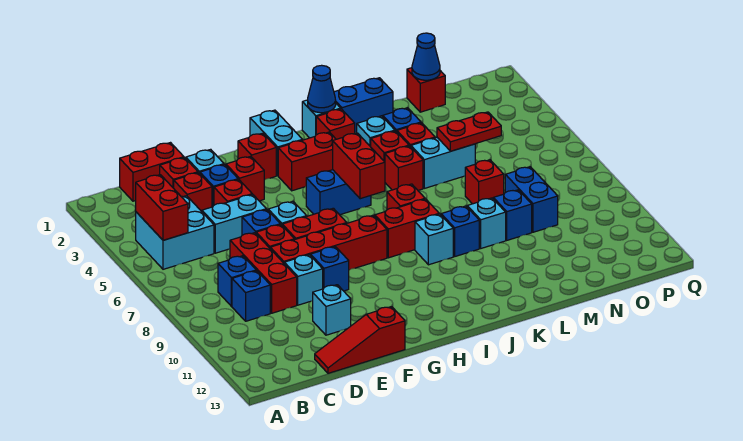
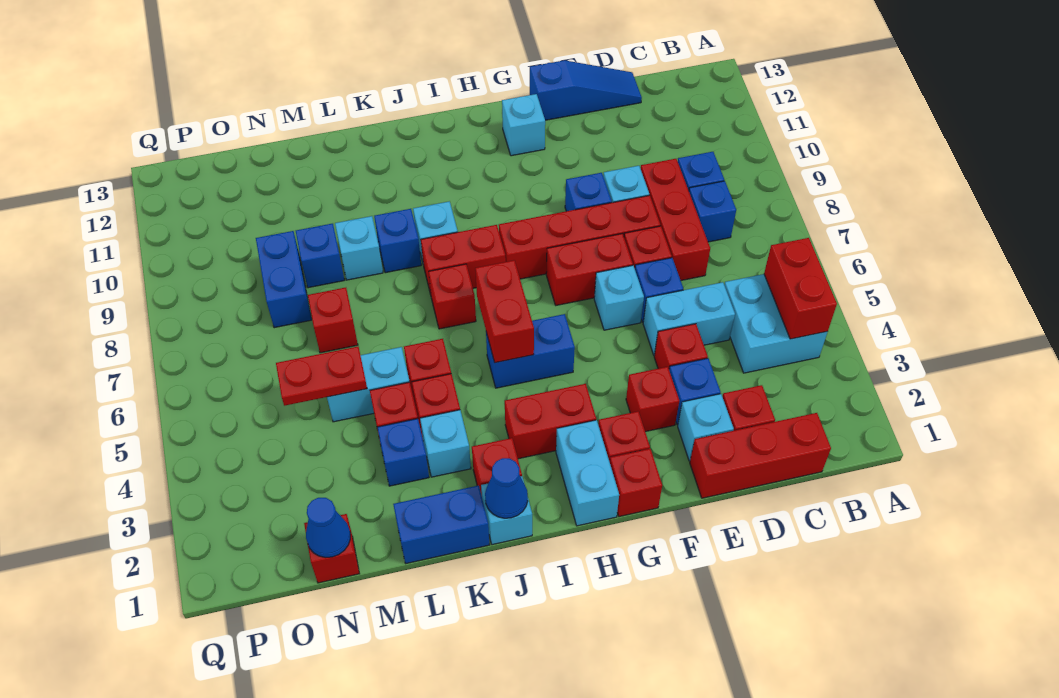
red 1x2 brick [120,143,184,201] -> red 1x3 brick [690,413,831,498]
red 1x1 brick [174,173,212,211] -> red 1x1 brick moved to [610,449,662,517]
red 1x3 slope [315,307,405,373] -> blue 1x3 slope [530,60,642,120]
cyan 1x1 brick [313,285,351,335] -> cyan 1x1 brick moved to [502,94,545,156]

